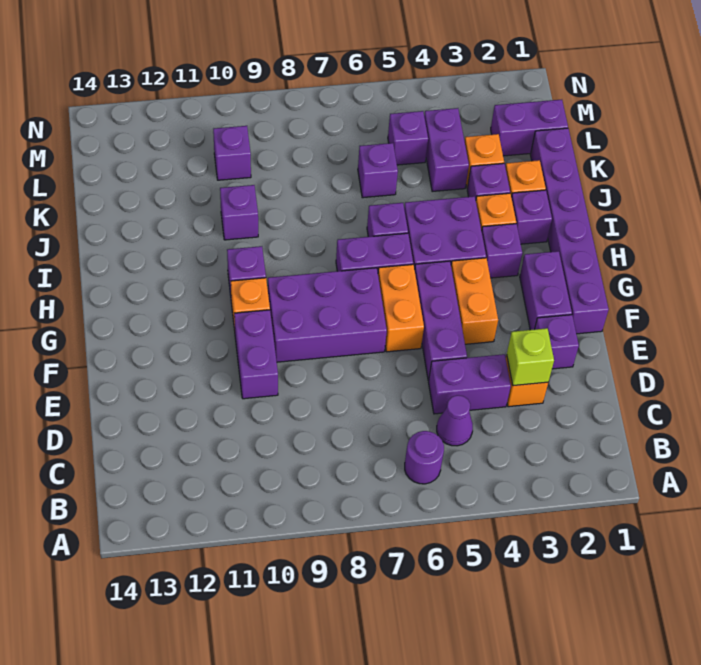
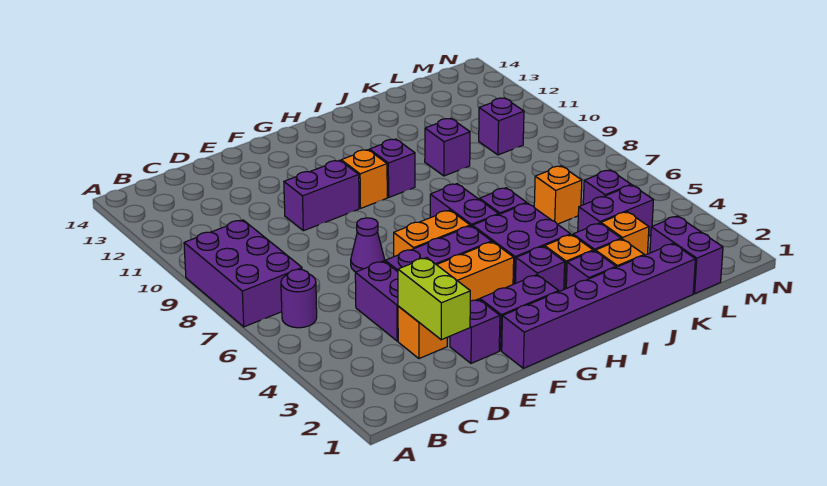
purple 1x1 cone [437,395,473,446] -> purple 1x1 cone moved to [351,218,385,272]
lime 1x1 brick [507,328,554,386] -> lime 1x2 brick [398,258,470,340]
purple 2x3 brick [268,268,387,362] -> purple 2x3 brick moved to [184,220,302,327]
purple 1x1 brick [358,143,398,198] -> orange 1x1 brick [534,166,582,224]

